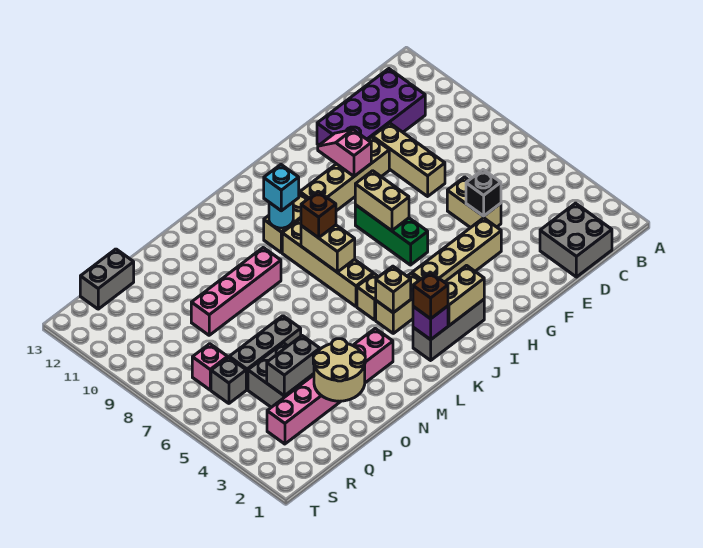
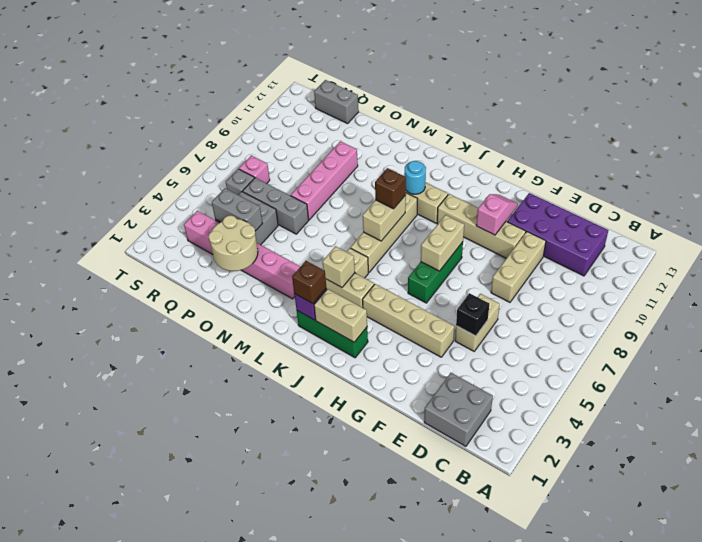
grey 1x3 brick [413,300,484,360] -> green 1x3 brick [297,311,368,358]
cyan 1x1 brick [264,165,299,211] -> none
pink 1x4 brick [191,248,281,335] -> pink 1x4 brick turned to [291,141,358,220]

